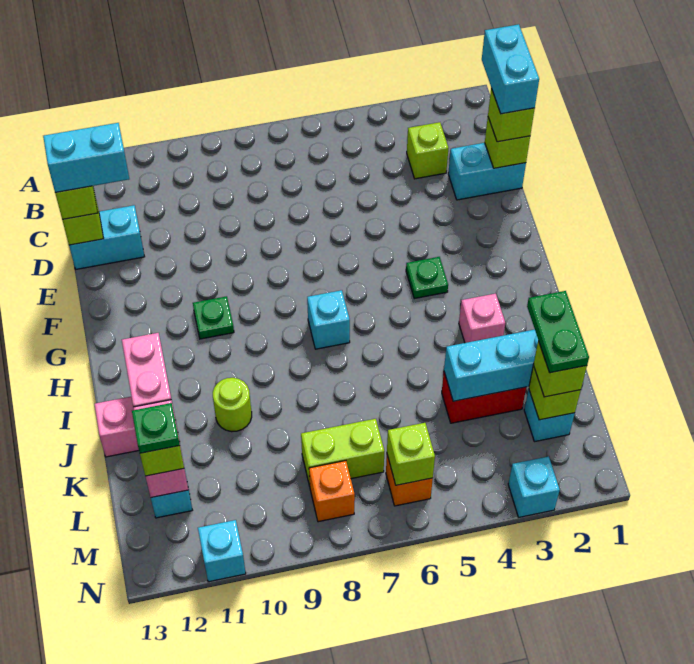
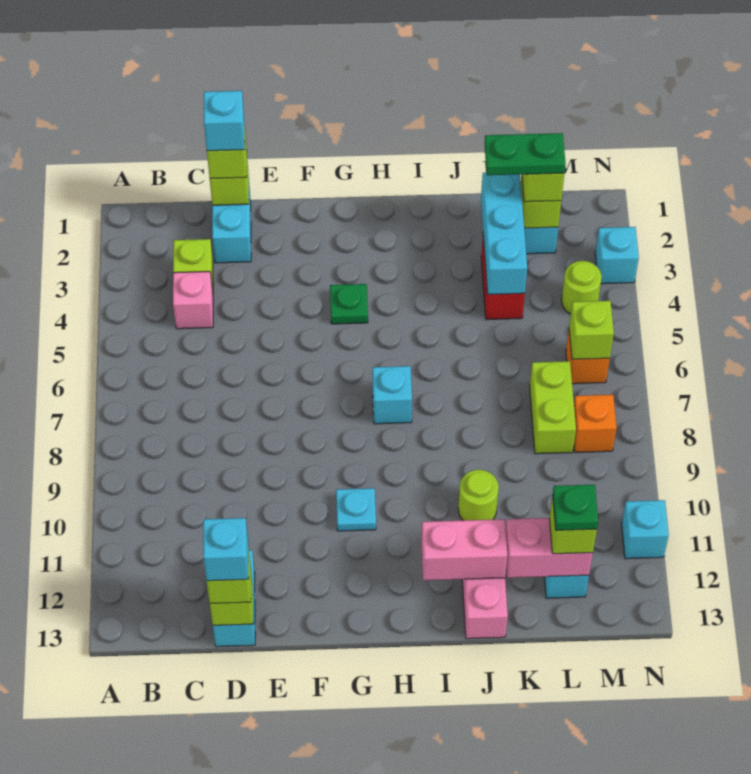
cyan 1x2 brick [482,24,539,114] -> cyan 1x1 brick [204,91,245,151]
cyan 1x2 brick [43,123,129,193] -> cyan 1x1 brick [203,518,249,581]
green 1x1 plate [193,296,234,339] -> cyan 1x1 plate [336,488,376,531]
pink 1x1 brick [459,293,505,343] -> pink 1x1 brick moved to [173,272,213,329]
none -> lime 1x1 round brick [561,261,602,314]

